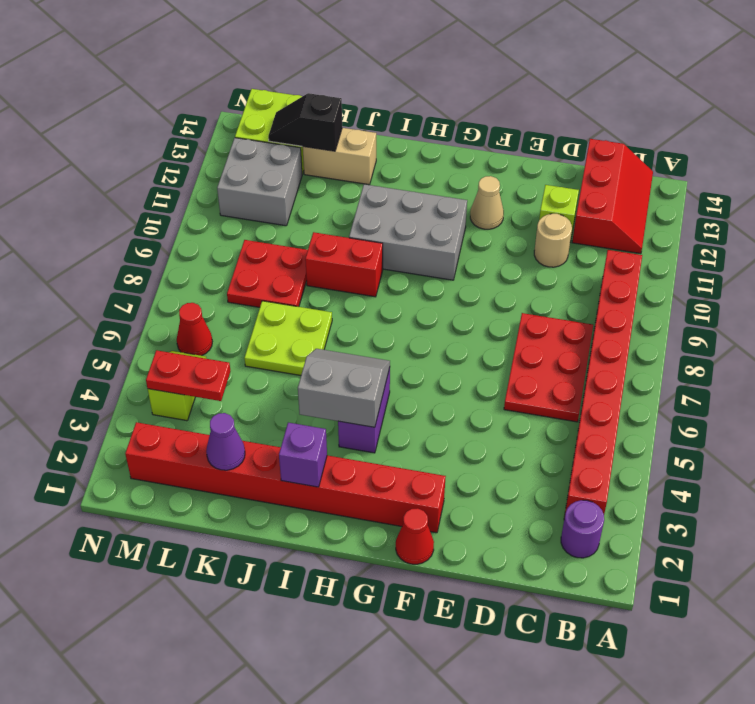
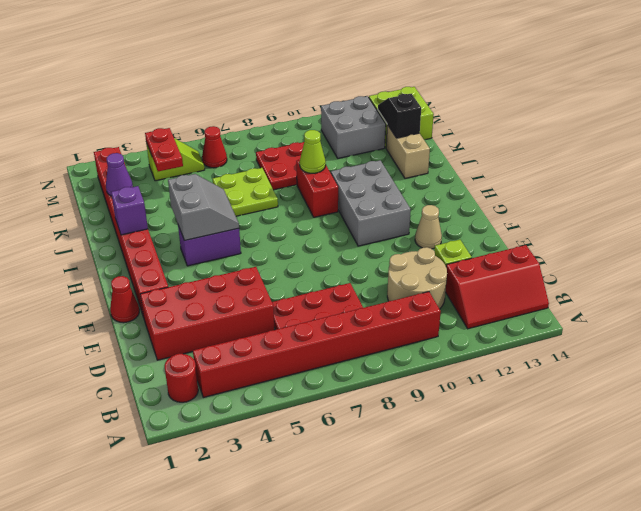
purple 1x1 round brick [561,500,604,558] -> red 1x1 round brick [164,354,198,402]
none -> red 2x4 brick [140,267,275,360]
tan 1x1 round brick [534,214,572,267] -> tan 2x2 round brick [387,247,447,309]
none -> lime 1x1 cone [300,130,326,173]

